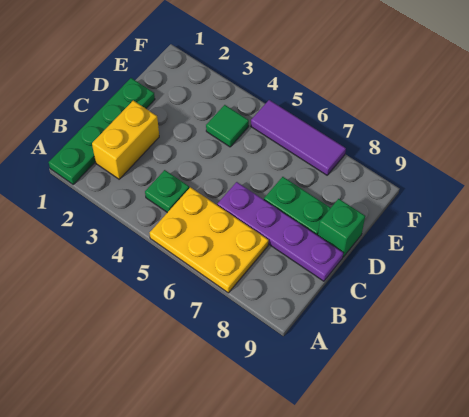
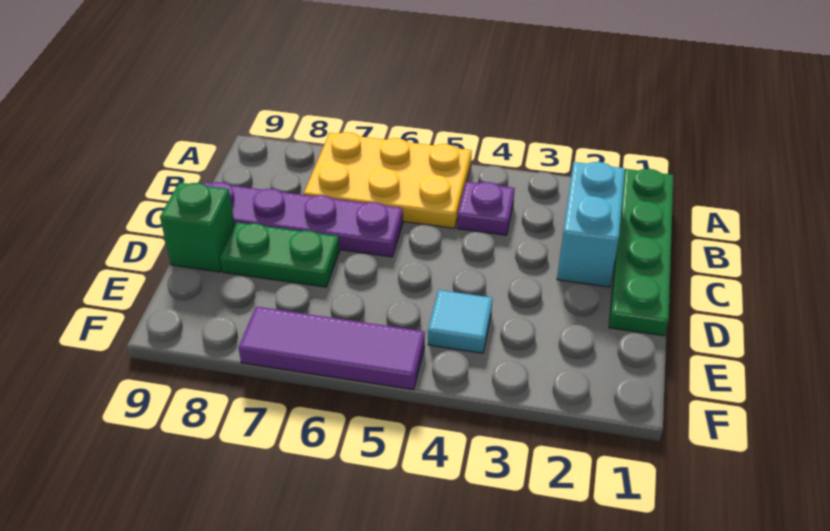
yellow 1x2 brick [92,100,159,179] -> cyan 1x2 brick [557,162,625,287]
green 1x1 plate [145,170,189,212] -> purple 1x1 plate [457,182,515,235]
green 1x1 tile [206,105,249,147] -> cyan 1x1 tile [428,290,492,353]

